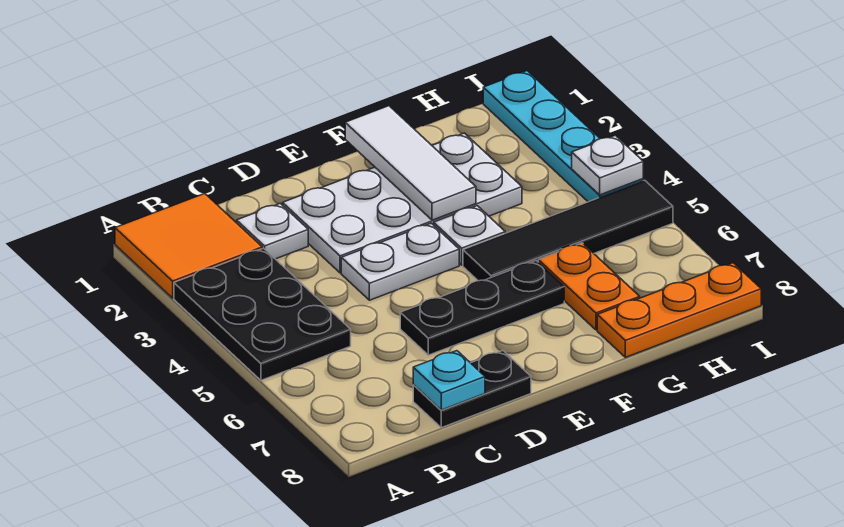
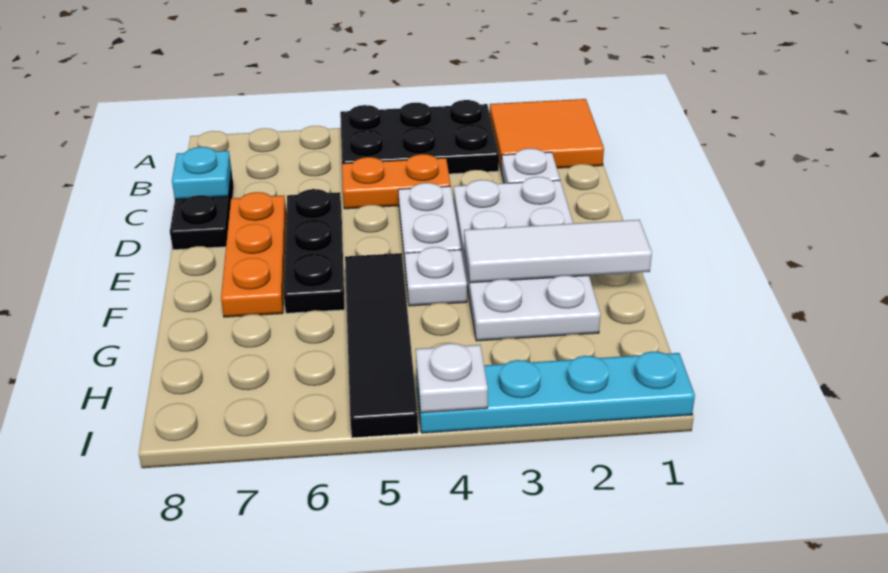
orange 1x2 plate [538,243,640,330] -> orange 1x2 plate moved to [342,154,451,209]
orange 1x3 plate [597,263,761,357] -> orange 1x3 plate moved to [221,192,286,317]

